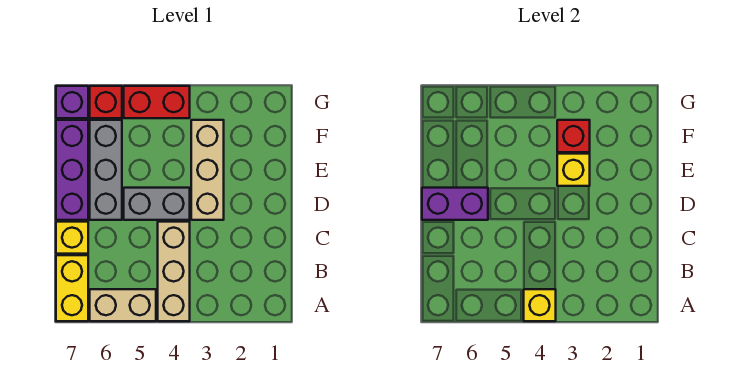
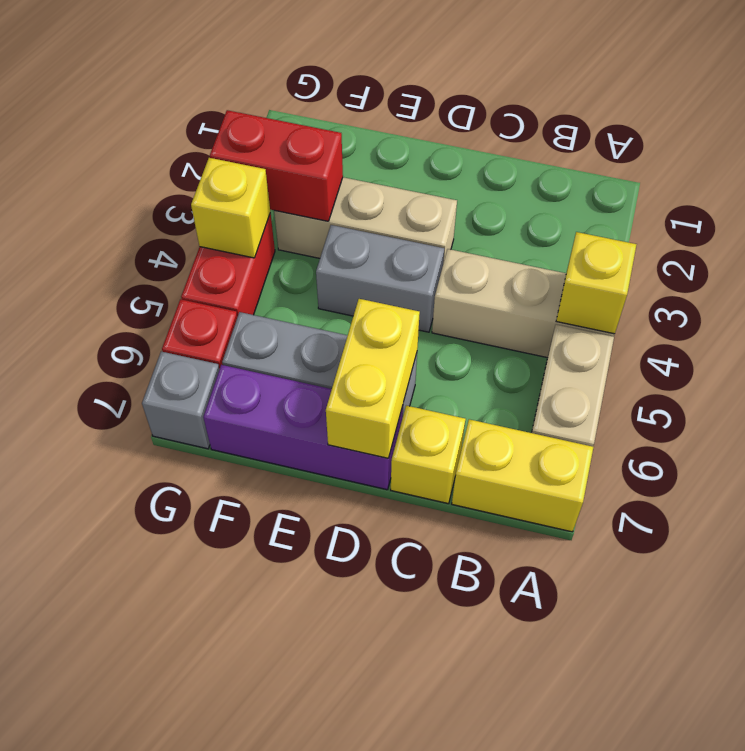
grey 1x2 brick [124,188,190,220] -> grey 1x2 brick turned to [316,225,444,332]
purple 1x2 brick [422,188,488,220] -> yellow 1x2 brick [326,299,420,458]
yellow 1x1 brick [557,154,590,186] -> yellow 1x1 brick moved to [191,158,270,258]
red 1x1 brick [557,120,590,152] -> red 1x2 brick [210,110,343,221]
purple 1x1 brick [56,86,88,118] -> grey 1x1 brick [142,352,219,449]

